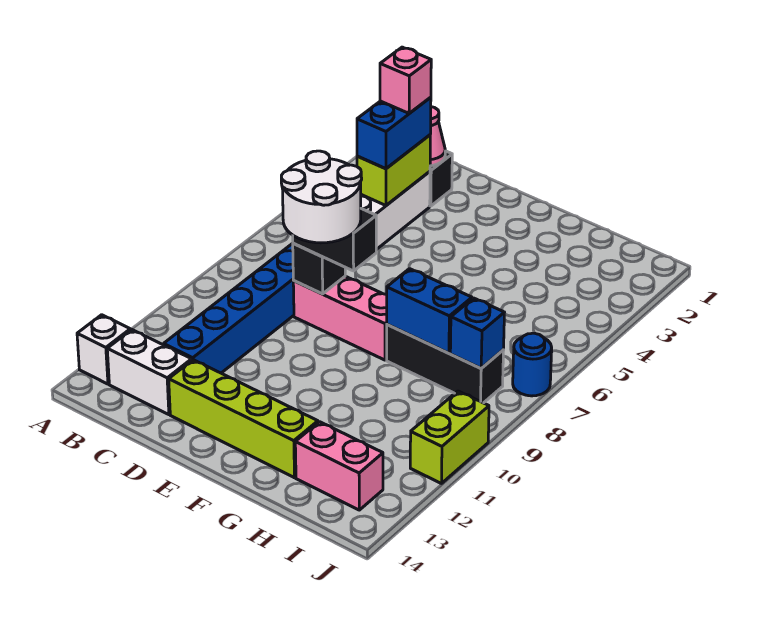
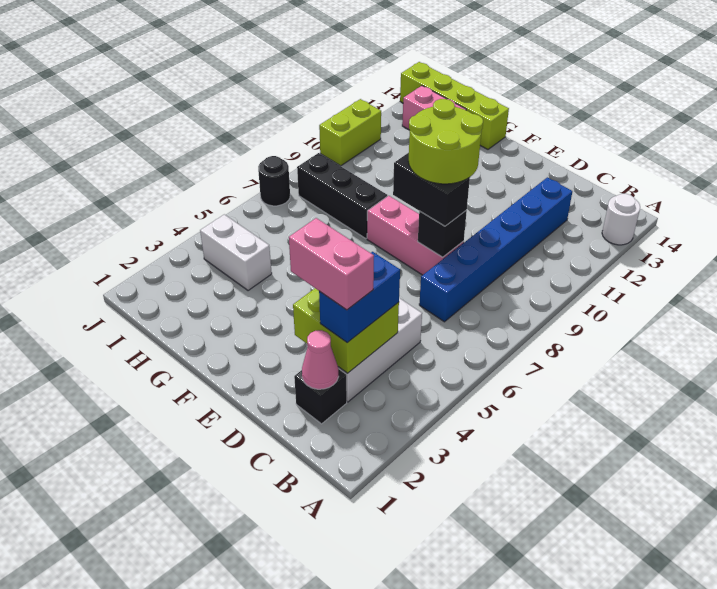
white 1x1 brick [77,315,130,384] -> white 1x1 round brick [602,194,640,245]
white 1x2 brick [107,330,192,415] -> white 1x2 brick moved to [200,214,272,291]
lime 1x2 brick [357,135,430,205] -> lime 2x2 brick [293,288,399,373]
pink 1x1 brick [380,47,431,113] -> pink 1x2 brick [289,218,374,310]
white 2x2 round brick [281,151,362,243] -> lime 2x2 round brick [408,99,483,184]
lime 1x4 brick [169,360,318,478] -> lime 1x4 brick moved to [400,62,509,149]
blue 1x2 brick [387,269,472,353] -> none
blue 1x1 brick [450,298,505,368] -> none
blue 1x1 round brick [513,333,552,396] -> black 1x1 round brick [258,156,290,206]

